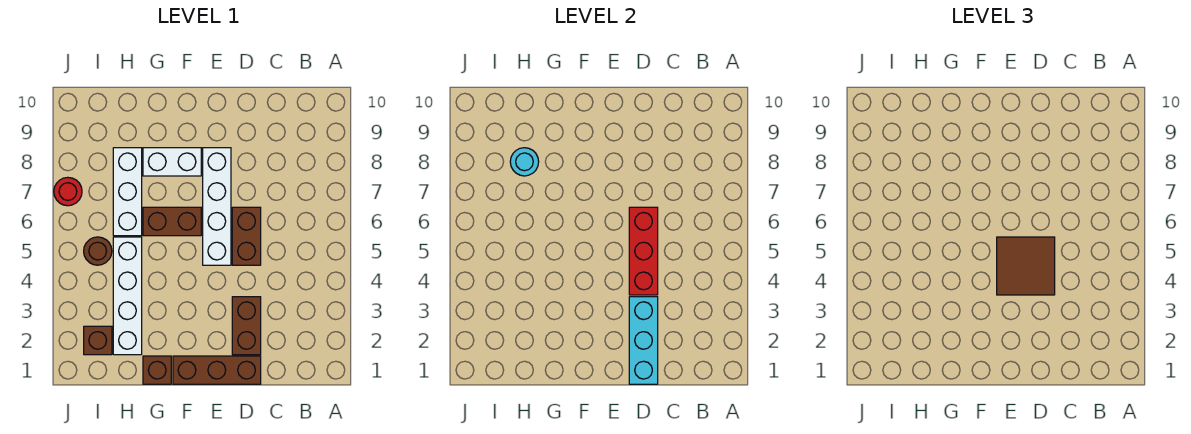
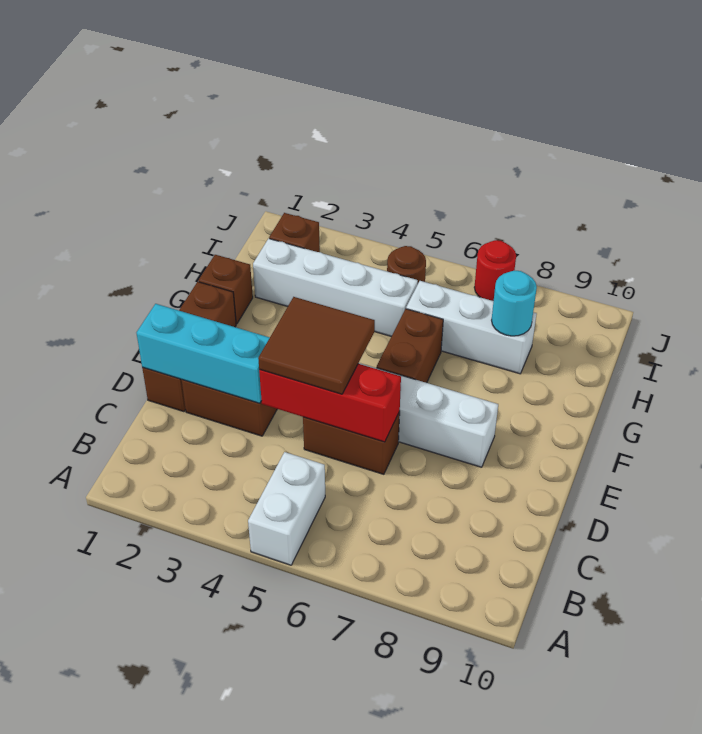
white 1x2 brick [143,148,201,176] -> white 1x2 brick moved to [248,452,325,565]

